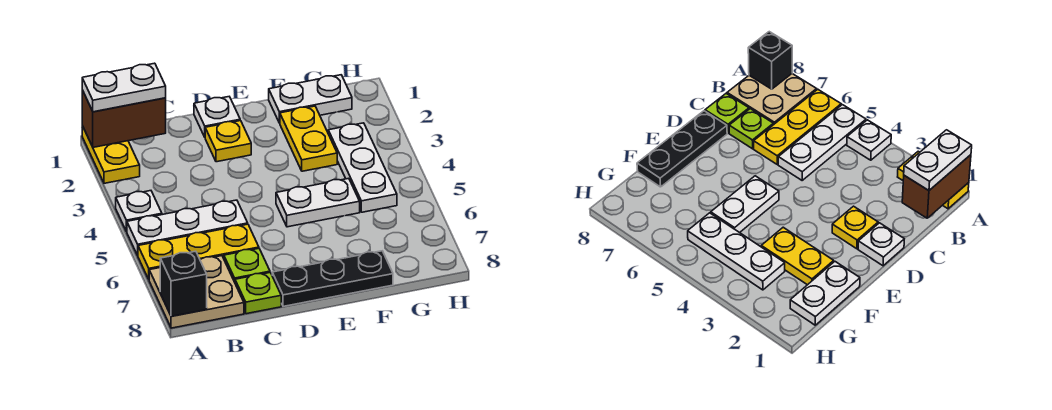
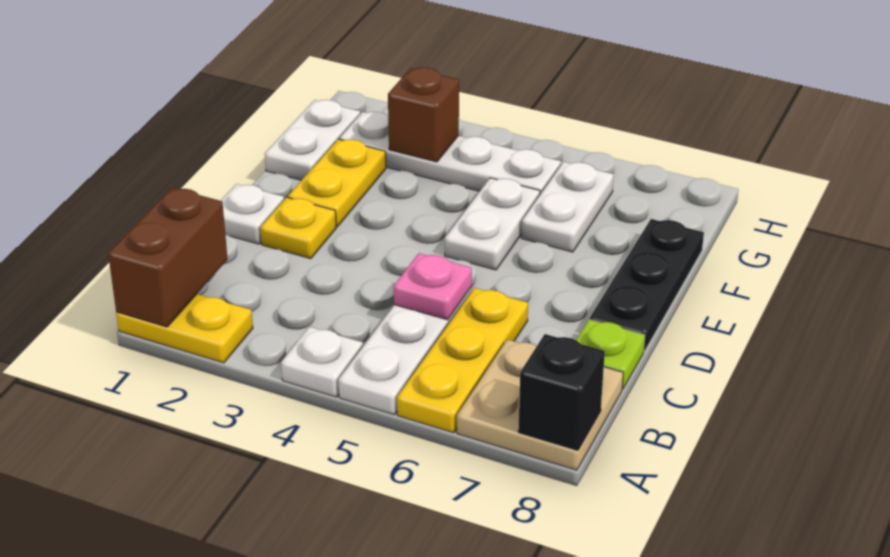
white 1x2 plate [82,63,166,112] -> white 1x2 plate moved to [521,162,614,252]
none -> pink 1x1 plate [394,253,472,320]
lime 1x1 plate [224,248,270,282] -> none
yellow 1x2 plate [280,106,337,171] -> yellow 1x2 plate turned to [288,139,386,227]
white 1x3 plate [328,123,397,212] -> white 1x4 plate [339,112,561,194]
none -> brown 1x1 brick [388,68,459,162]

